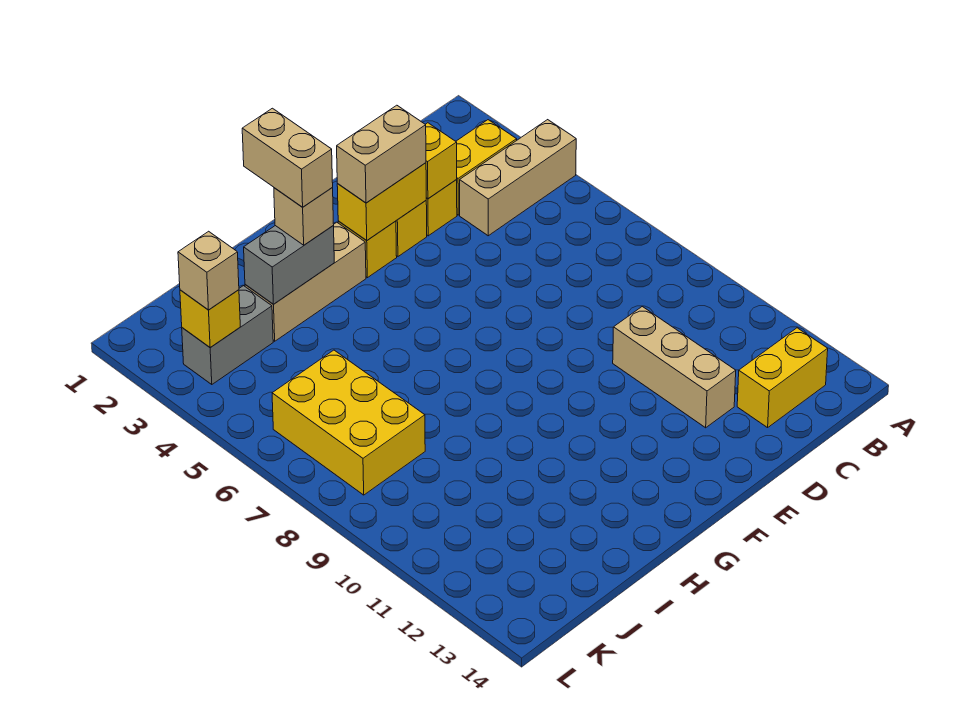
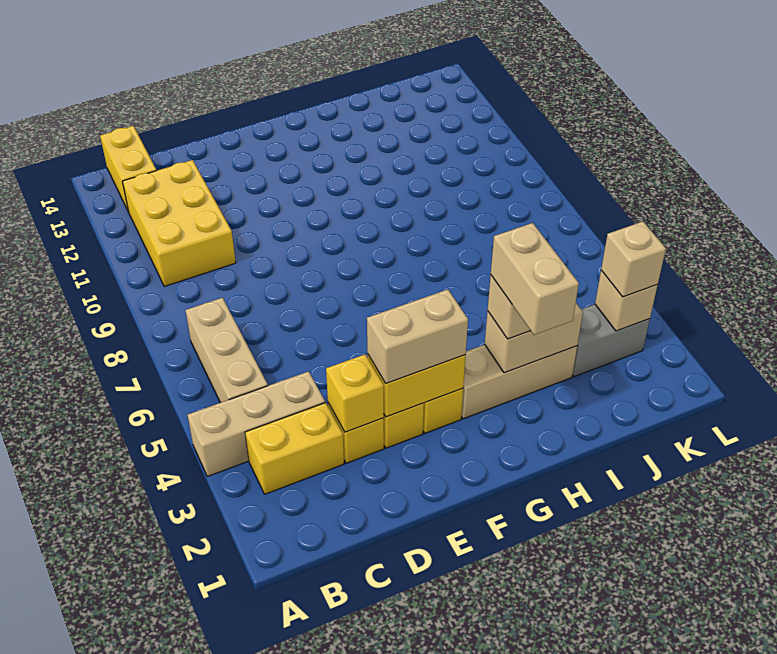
yellow 1x2 brick [737,328,828,428] -> yellow 1x2 brick turned to [100,126,157,212]
tan 1x3 brick [613,307,736,428] -> tan 1x3 brick moved to [185,298,268,403]
grey 1x2 brick [244,226,334,304] -> tan 1x2 brick [485,303,583,373]
yellow 2x3 brick [272,350,425,495] -> yellow 2x3 brick moved to [122,160,236,286]
yellow 1x1 brick [180,290,240,347] -> tan 1x1 brick [595,270,658,331]

